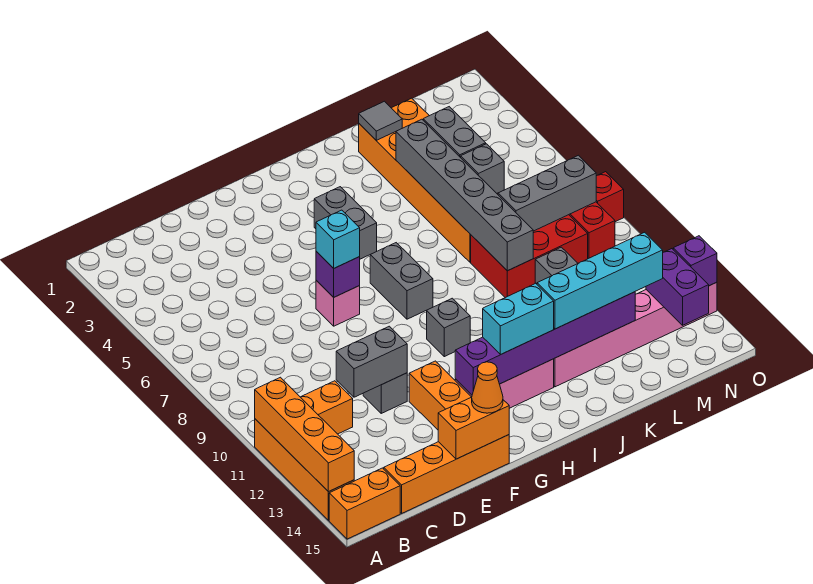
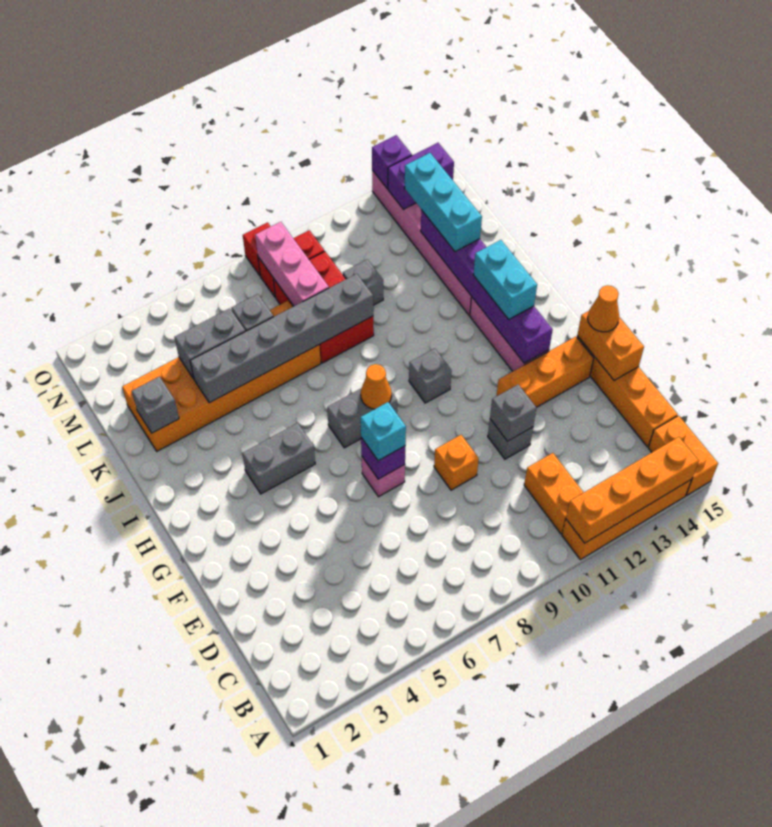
grey 1x2 brick [336,326,407,397] -> grey 1x1 brick [490,384,536,441]
none -> orange 1x1 brick [434,435,479,490]
none -> orange 1x1 cone [361,364,392,409]
cyan 1x4 brick [537,232,663,329] -> cyan 1x3 brick [405,153,482,252]
grey 1x1 tile [359,101,402,140] -> grey 1x1 brick [132,377,179,433]
grey 1x3 brick [498,155,596,231] -> pink 1x3 brick [255,222,329,306]

